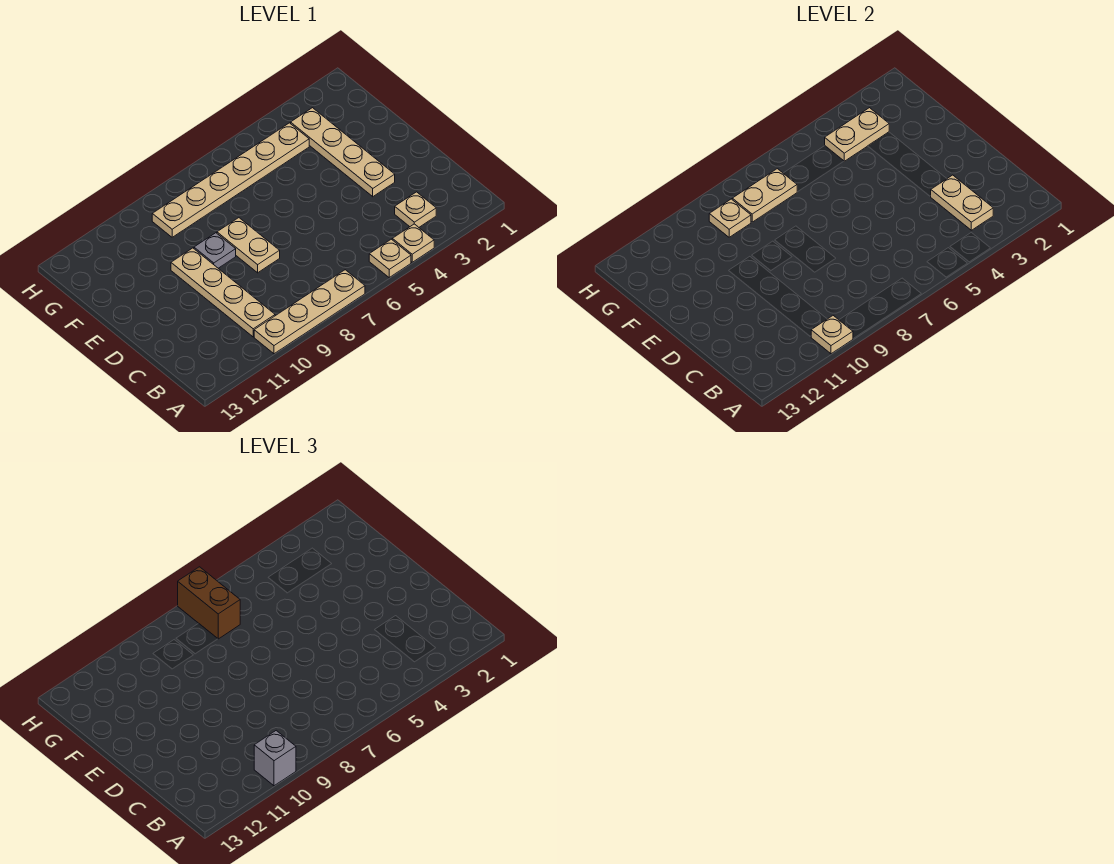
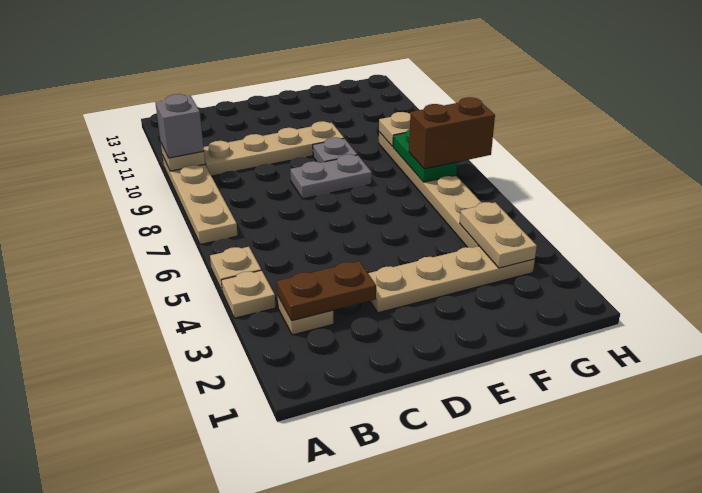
tan 1x2 plate [931,175,993,230] -> brown 1x2 plate [277,261,376,321]
tan 1x2 plate [217,218,280,273] -> grey 1x2 plate [290,154,372,199]
tan 1x2 plate [732,169,797,222] -> green 1x2 plate [393,129,457,182]

